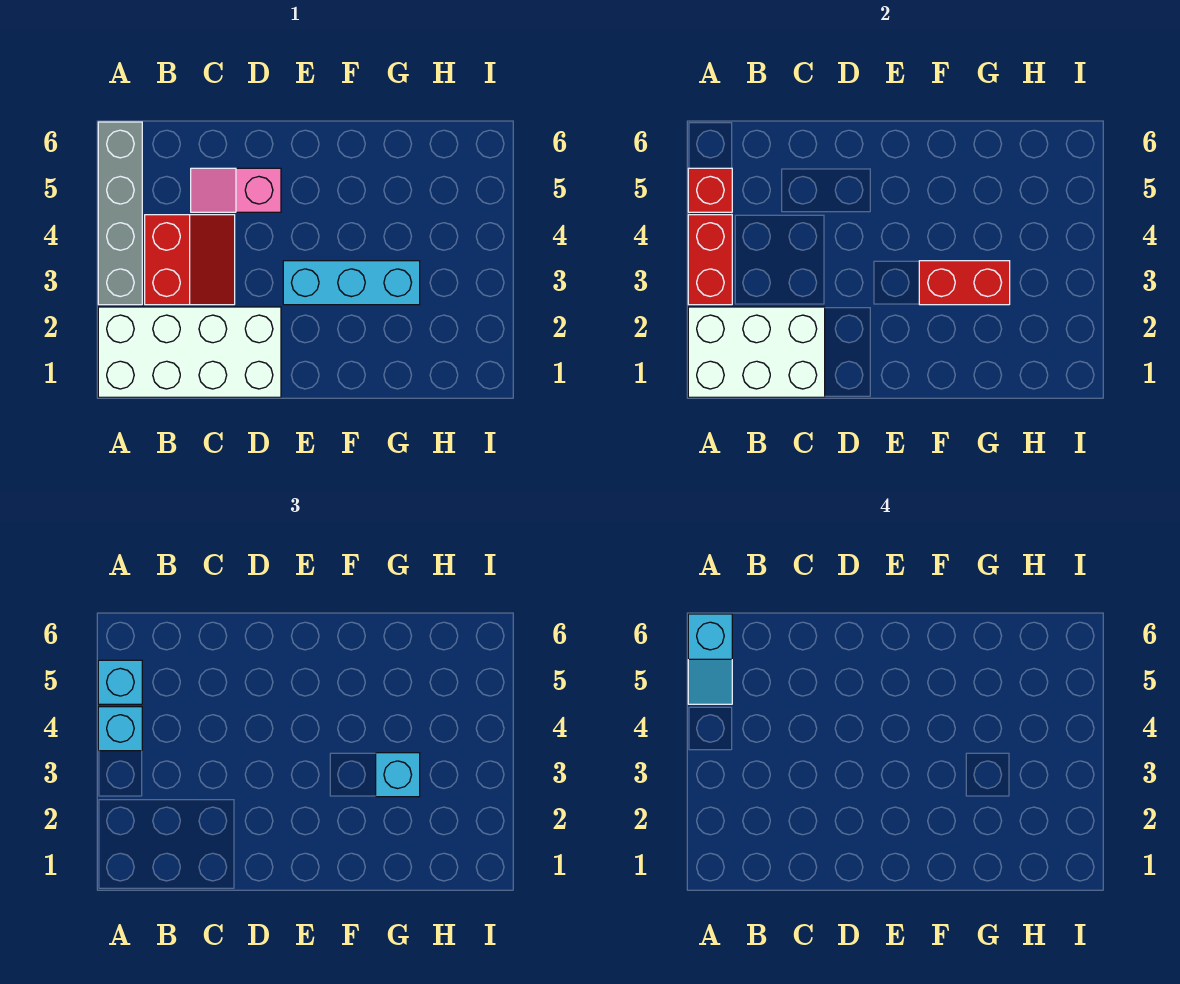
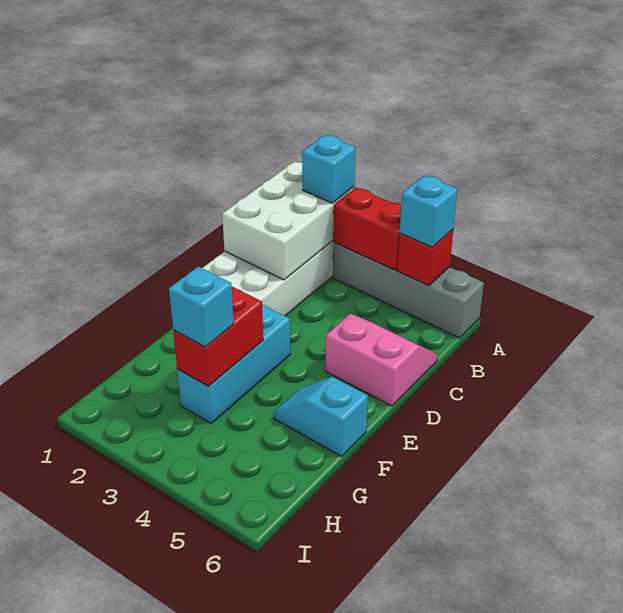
cyan 1x1 brick [98,707,142,751] -> cyan 1x1 brick moved to [302,135,355,203]
cyan 1x2 slope [688,614,732,704] -> cyan 1x2 slope moved to [274,377,368,456]
red 2x2 slope [145,215,235,305] -> none
pink 1x2 slope [191,168,281,212] -> pink 2x2 slope [325,314,438,406]

